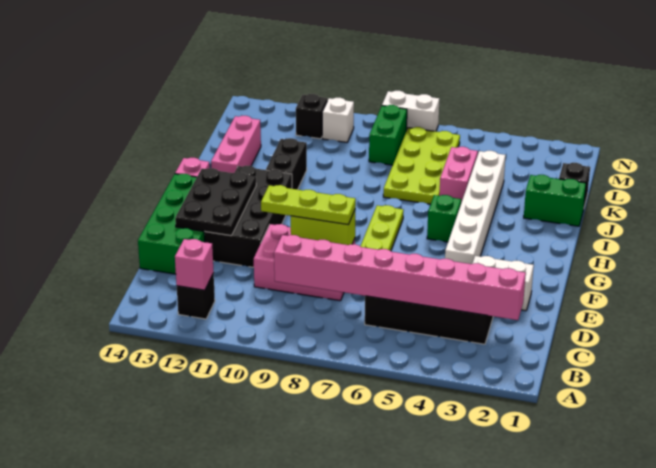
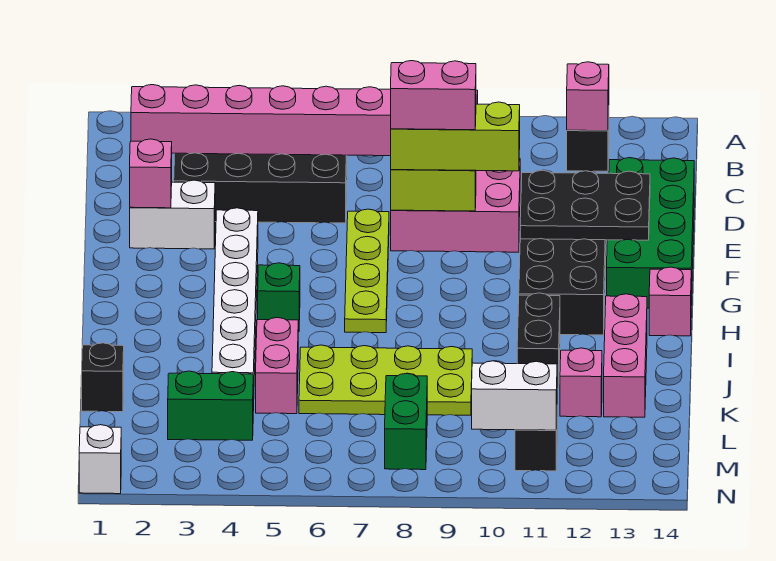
none -> pink 1x1 brick [130,139,172,208]
lime 1x3 plate [261,185,356,225] -> lime 1x3 brick [391,102,520,171]
none -> pink 1x2 brick [391,61,476,130]
black 2x3 plate [175,168,256,236] -> black 2x3 plate turned to [520,170,650,240]
green 1x2 brick [524,175,586,226] -> green 1x2 brick moved to [168,371,253,440]
lime 2x4 plate [383,127,460,204] -> lime 2x4 plate turned to [299,345,472,415]
none -> pink 1x1 brick [560,348,602,417]
white 1x1 brick [322,98,354,142] -> white 1x1 brick moved to [79,425,121,494]
white 1x2 brick [382,91,439,131] -> white 1x2 brick moved to [472,361,557,430]

